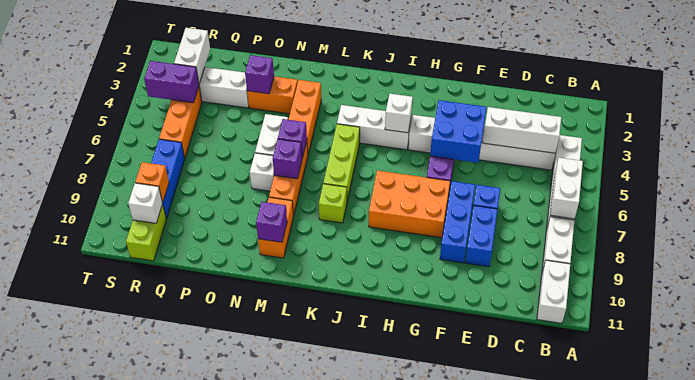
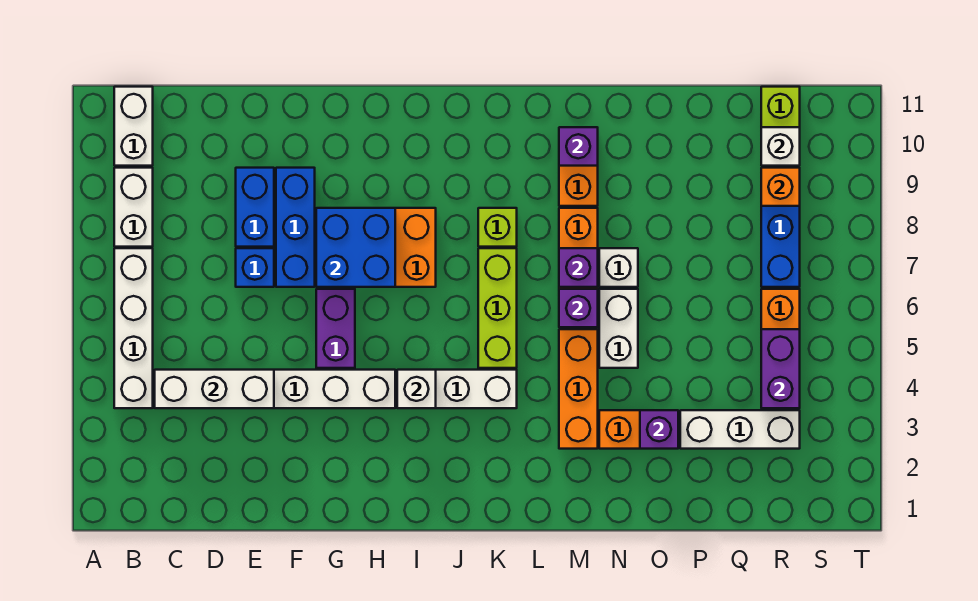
white 1x2 brick [550,158,583,219] -> none
blue 2x2 brick [430,100,486,163] -> blue 2x2 brick moved to [316,208,395,287]
white 1x2 brick [174,28,210,83] -> none
purple 1x2 brick [144,61,199,103] -> purple 1x2 brick turned to [761,329,800,408]

